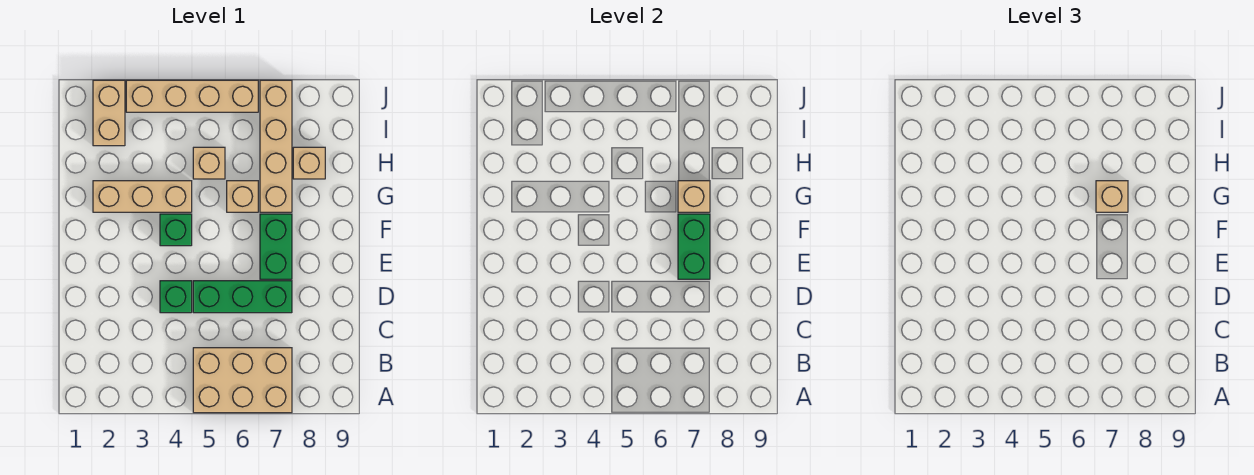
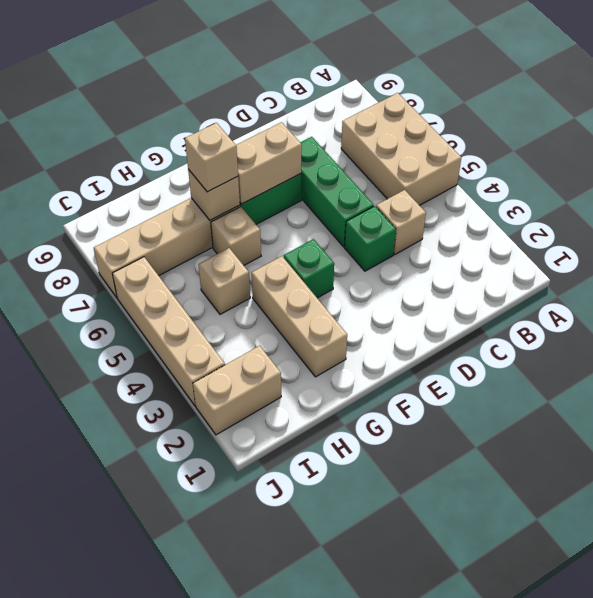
green 1x2 brick [678,214,710,279] -> tan 1x2 brick [236,122,302,204]
tan 1x1 brick [293,147,325,179] -> tan 1x1 brick moved to [376,190,426,254]

